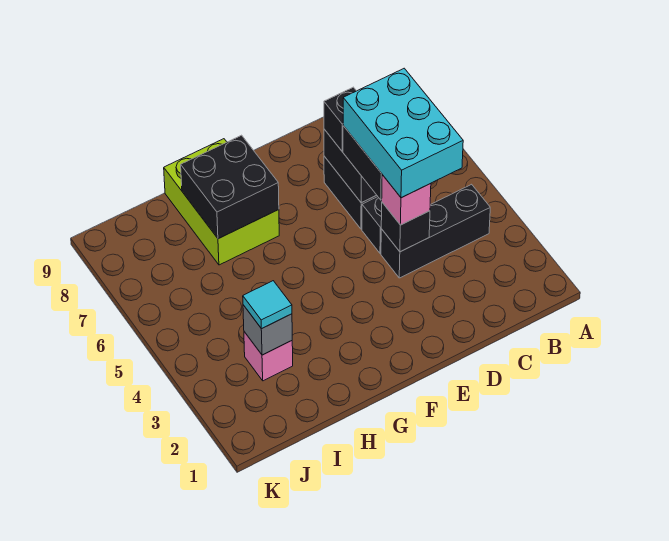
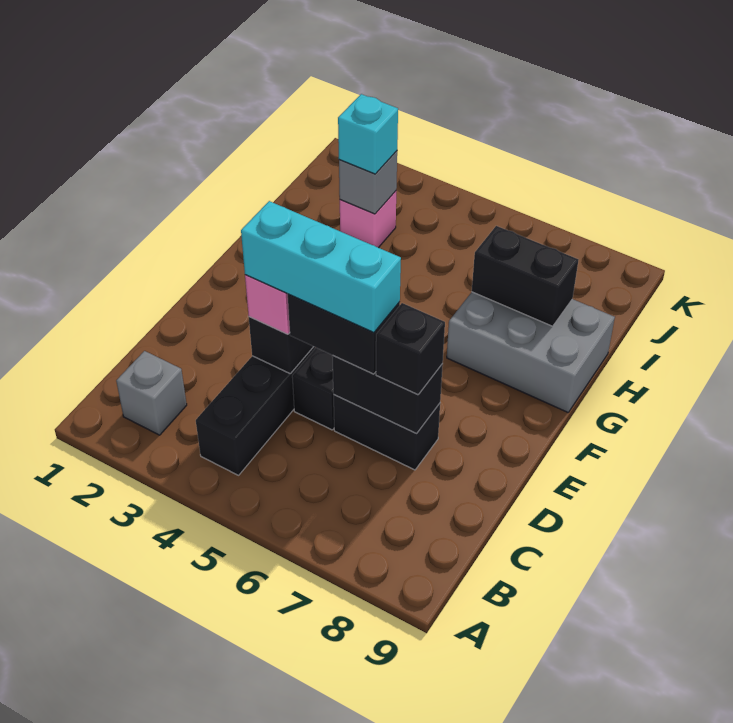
none -> grey 1x1 brick [116,351,187,435]
cyan 2x3 brick [343,68,463,198] -> cyan 1x3 brick [241,201,401,332]
lime 2x3 brick [164,139,279,265] -> grey 2x3 brick [447,292,615,412]
black 2x2 brick [181,135,279,239] -> black 1x2 brick [472,226,579,326]
cyan 1x1 tile [243,281,292,329] -> cyan 1x1 brick [338,94,398,174]

